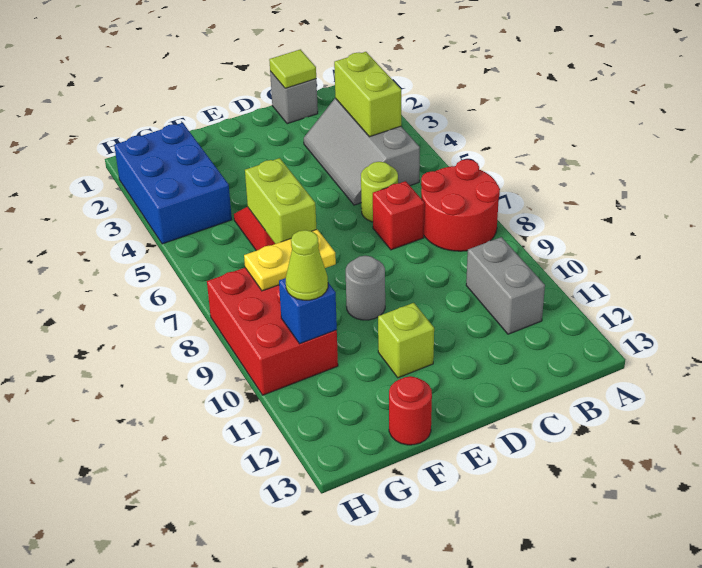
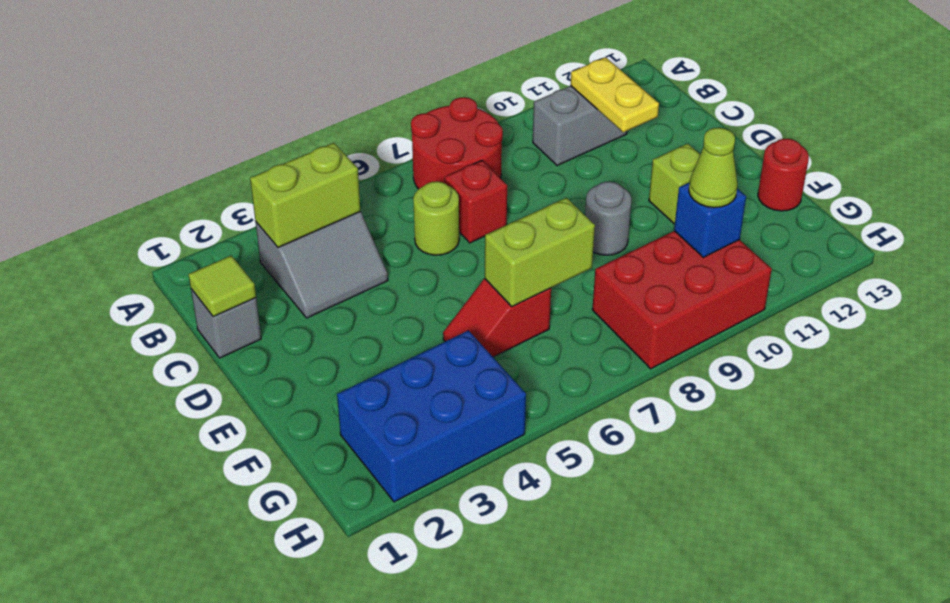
grey 2x3 slope [304,98,420,205] -> grey 2x2 slope [256,212,388,318]
yellow 1x2 plate [244,229,336,291] -> yellow 1x2 plate moved to [571,57,659,132]

